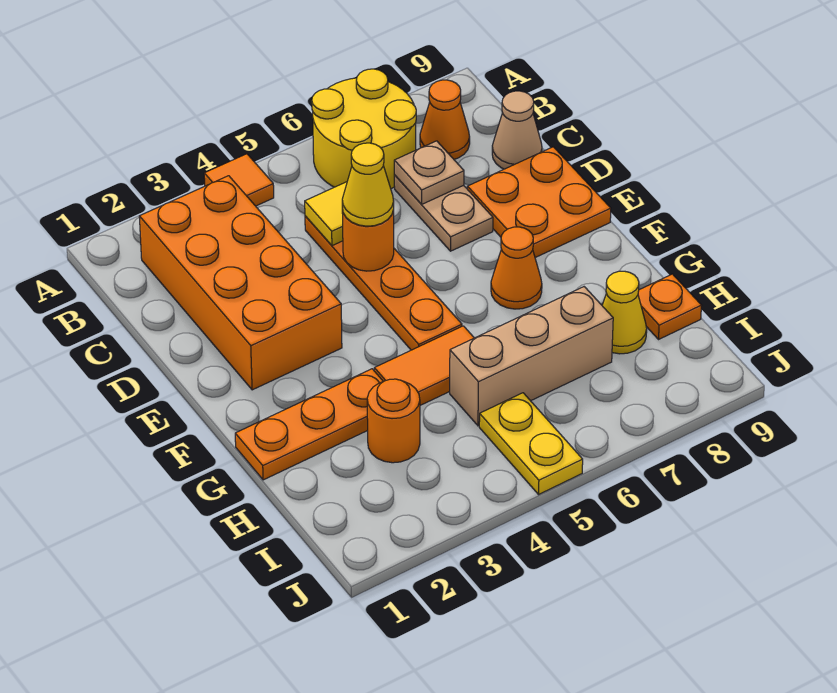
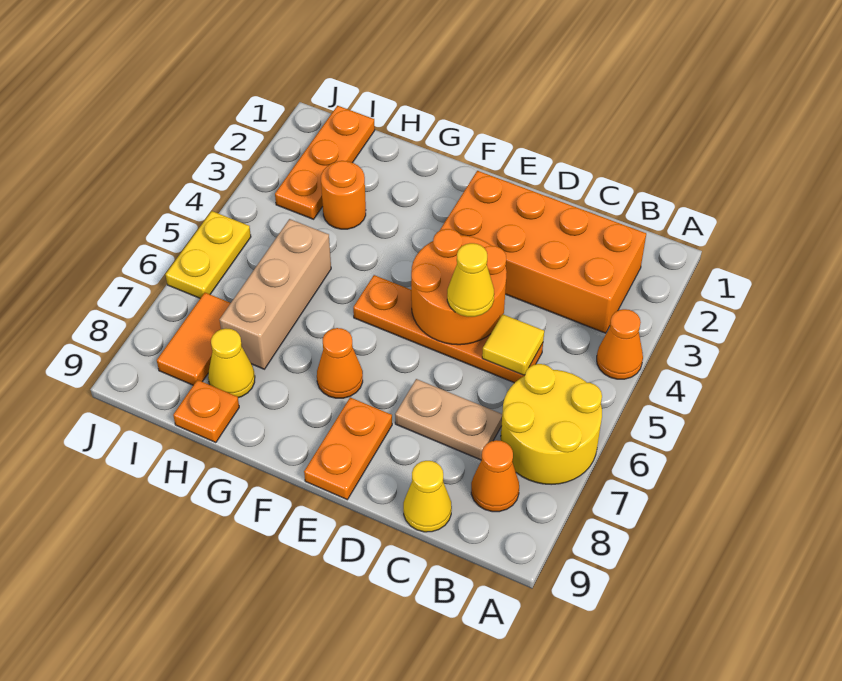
orange 1x1 tile [204,154,274,206] -> orange 1x1 cone [597,309,643,379]
tan 1x1 plate [394,141,464,204] -> none
tan 1x1 cone [492,91,542,169] -> yellow 1x1 cone [403,461,452,532]
orange 1x1 round brick [342,208,394,271] -> orange 2x2 round brick [411,229,507,345]
orange 2x2 plate [467,147,611,258] -> orange 1x2 plate [304,397,392,500]
orange 1x3 plate [235,369,383,480] -> orange 1x3 plate moved to [275,106,375,219]
orange 1x2 tile [374,326,474,405] -> orange 1x2 tile moved to [157,293,230,385]
yellow 1x2 plate [479,393,583,494] -> yellow 1x2 plate turned to [165,211,251,298]

